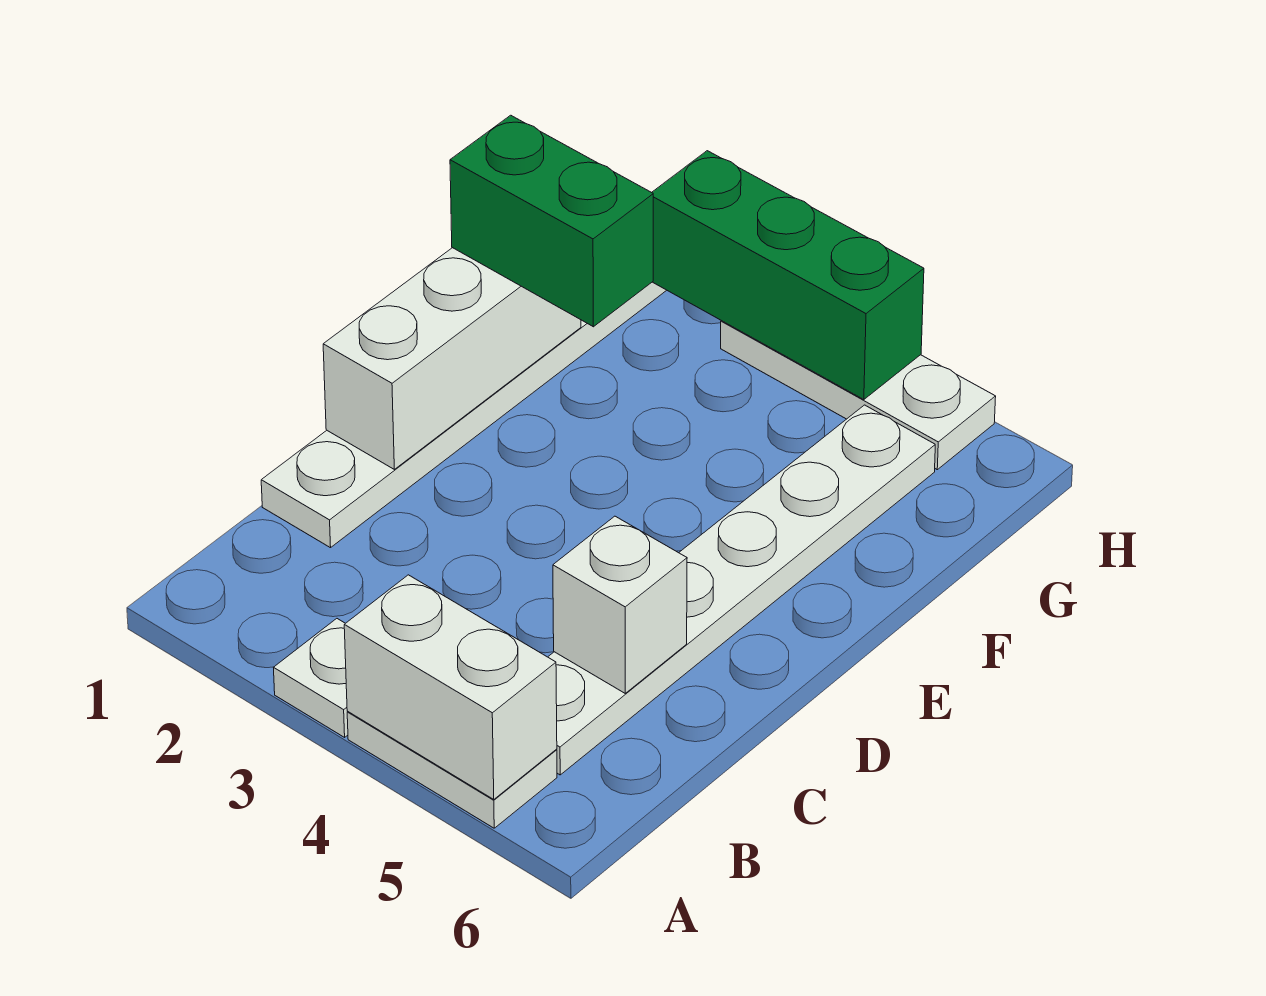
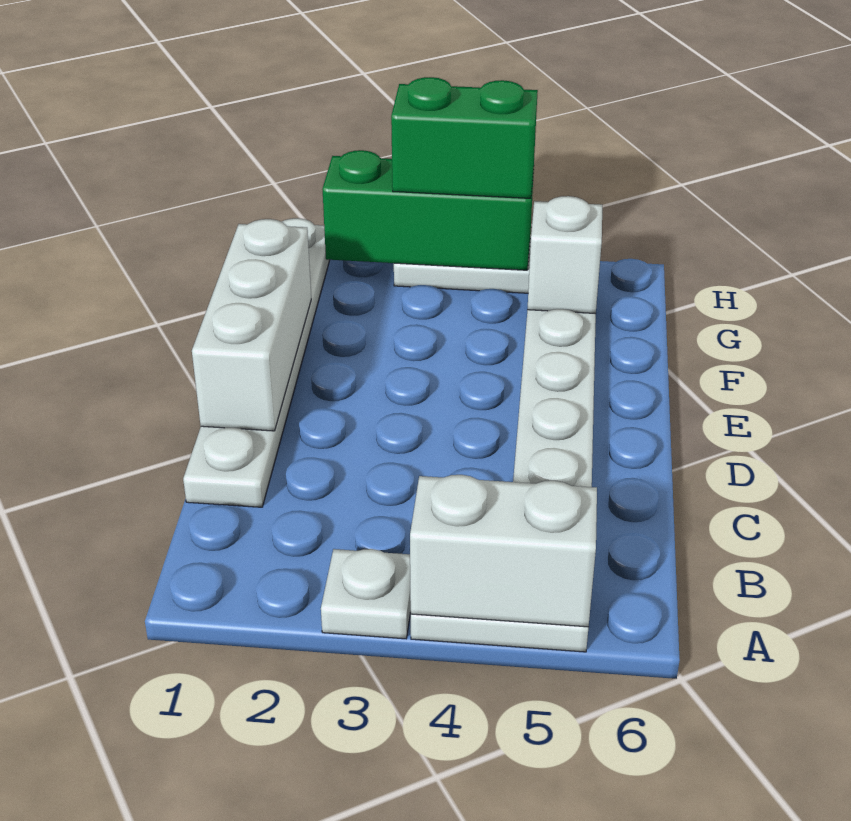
white 1x1 brick [553,516,687,693] -> white 1x1 brick moved to [527,196,602,314]
green 1x2 brick [450,115,653,327] -> green 1x2 brick moved to [391,77,538,198]

